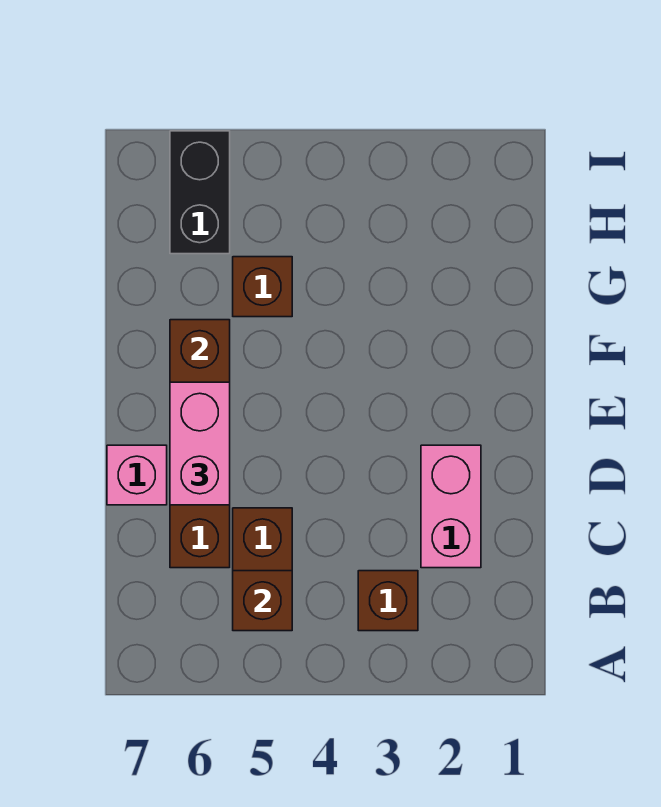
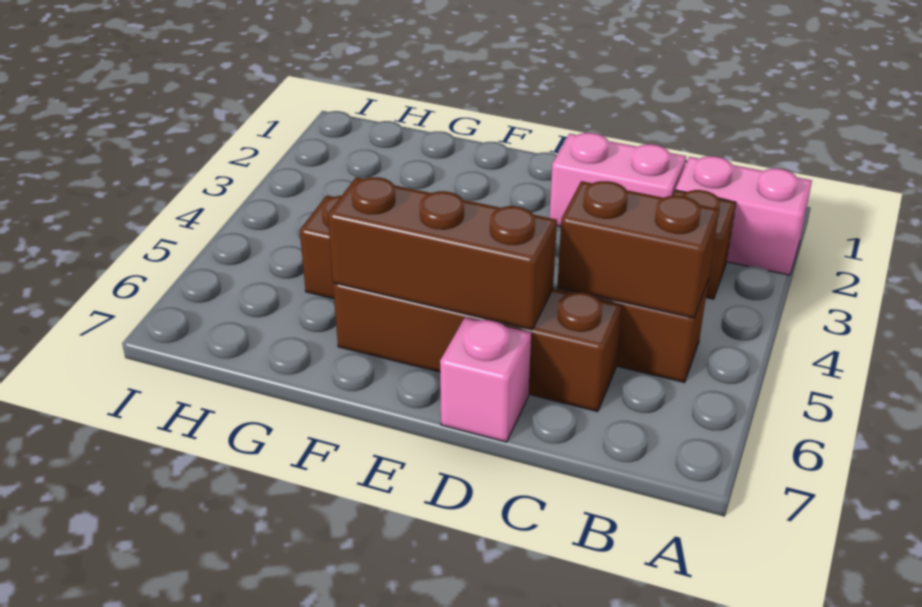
brown 1x1 brick [233,571,292,631] -> brown 1x2 brick [557,181,719,318]
pink 1x2 brick [170,382,230,505] -> pink 1x2 brick moved to [676,156,812,275]
black 1x2 brick [170,131,230,254] -> none

